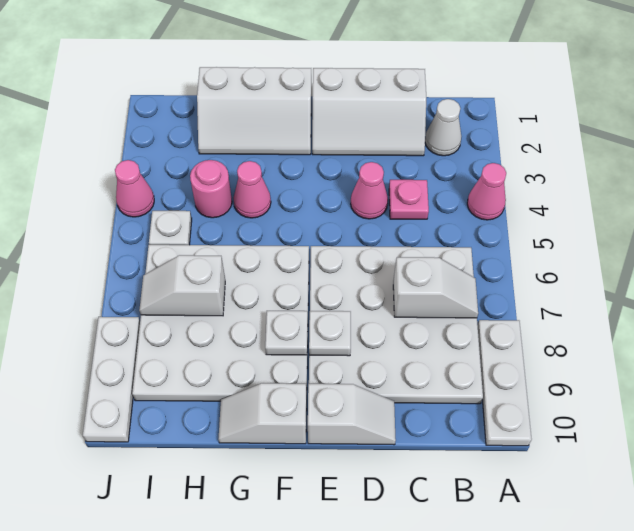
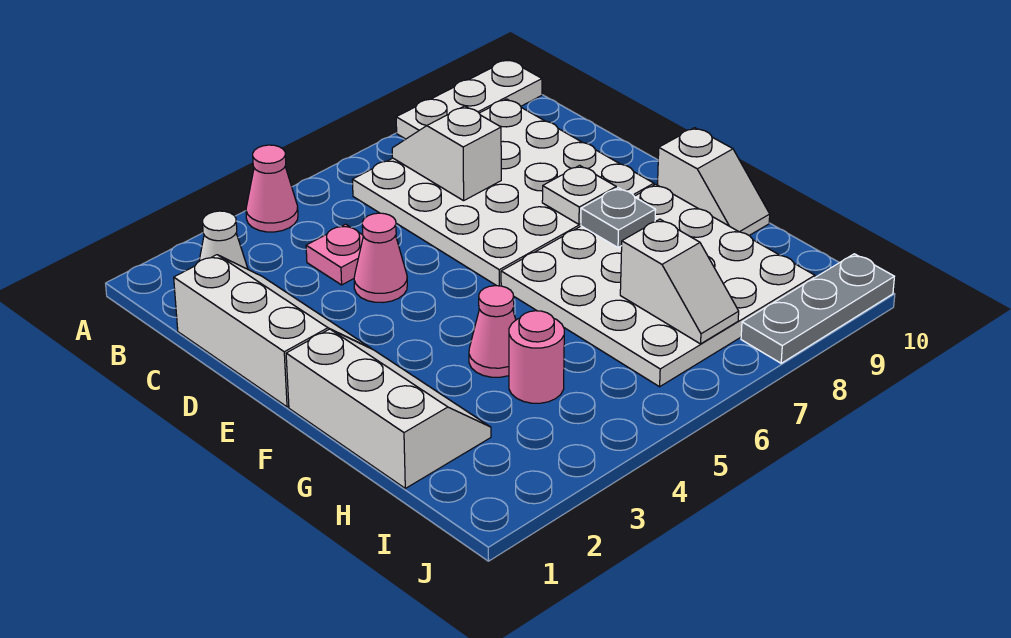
white 1x2 slope [308,384,396,445] -> none
white 1x1 plate [265,311,308,355] -> grey 1x1 plate [581,188,656,248]
white 1x1 plate [149,211,192,245] -> none
pink 1x1 cone [115,160,154,217] -> none
white 1x3 plate [83,317,140,442] -> grey 1x3 plate [741,254,894,363]

